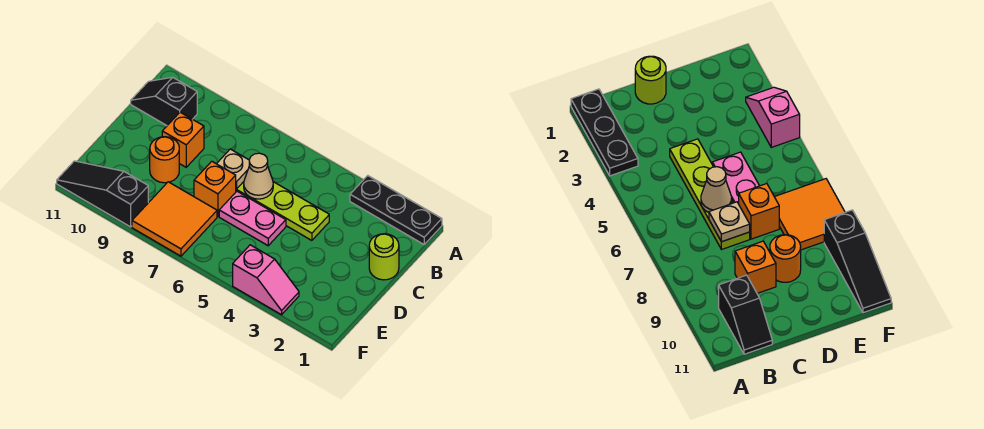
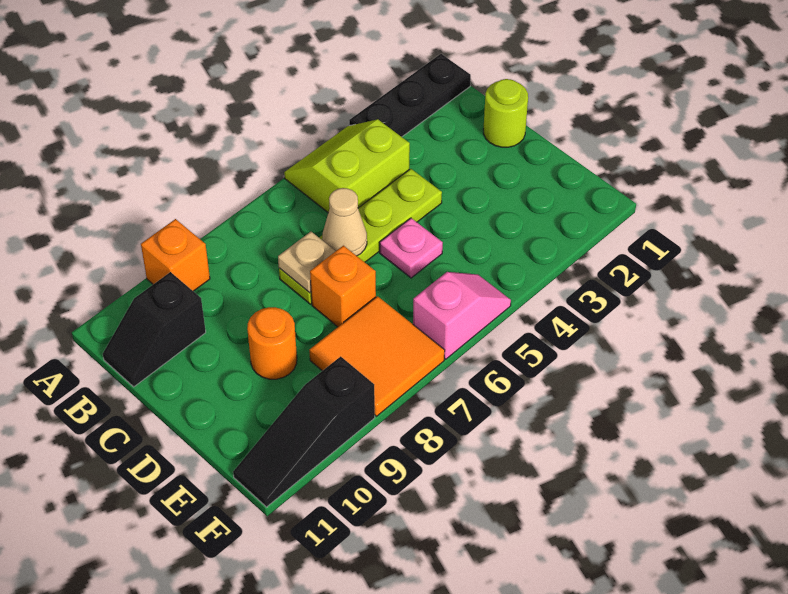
none -> lime 2x2 slope [284,120,410,212]
orange 1x1 brick [162,112,204,167] -> orange 1x1 brick moved to [141,219,210,291]
pink 1x2 plate [219,191,286,246] -> pink 1x1 plate [380,218,443,278]
pink 1x2 slope [233,245,299,315] -> pink 1x2 slope moved to [413,272,511,359]

